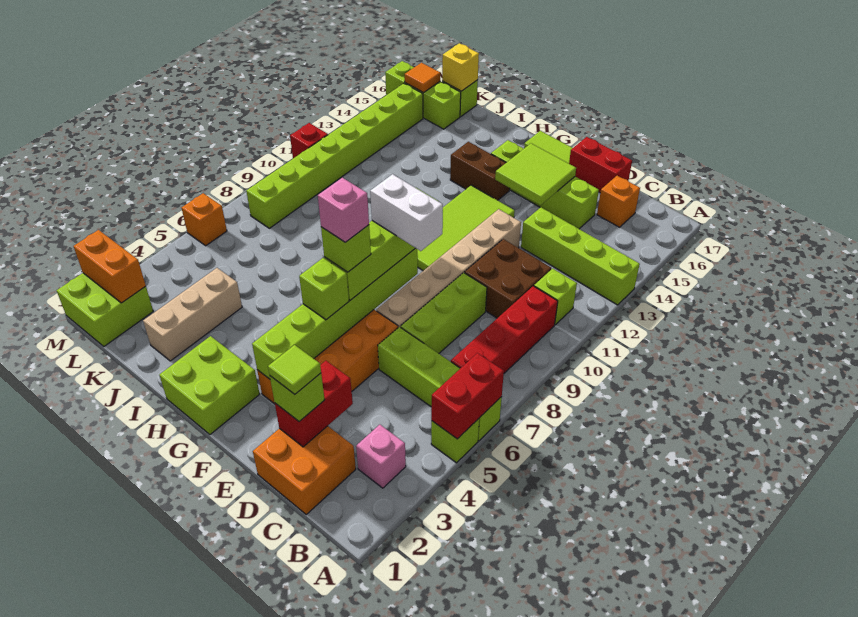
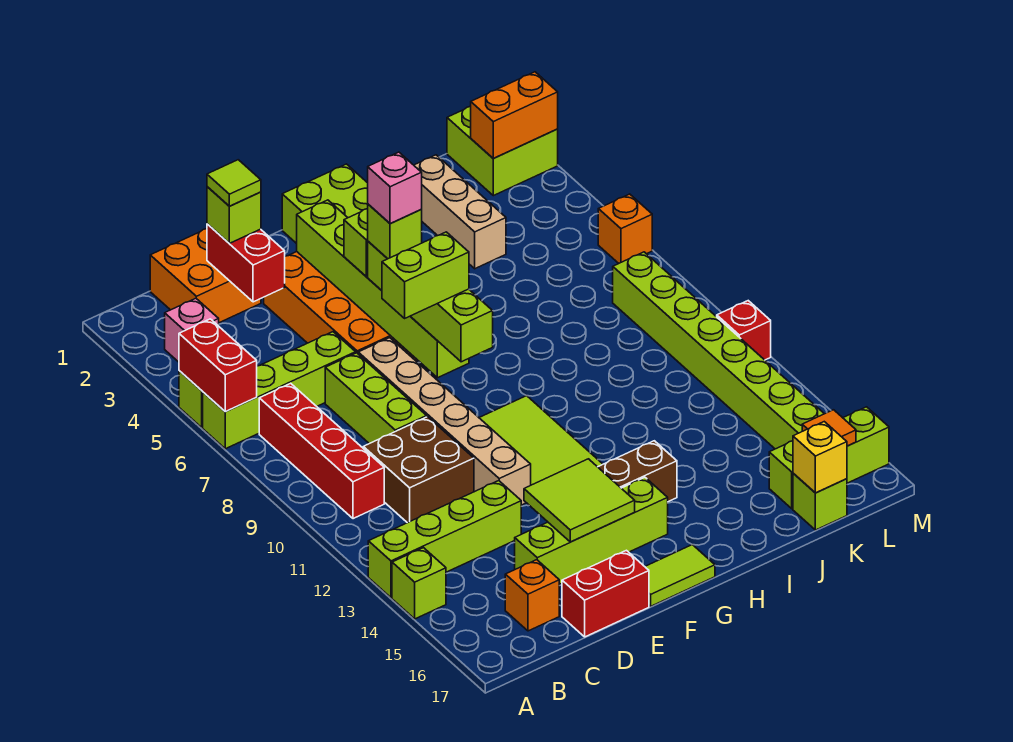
lime 1x1 brick [534,269,577,325] -> lime 1x1 brick moved to [392,548,446,619]
white 1x2 brick [370,174,443,251] -> lime 1x2 brick [382,232,469,318]

